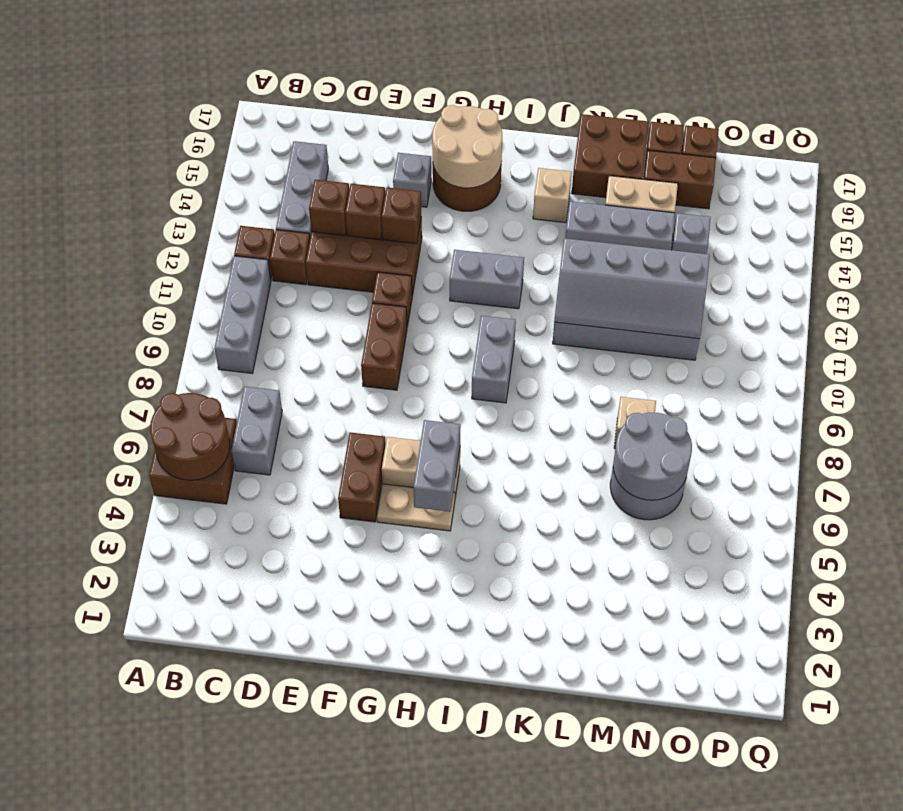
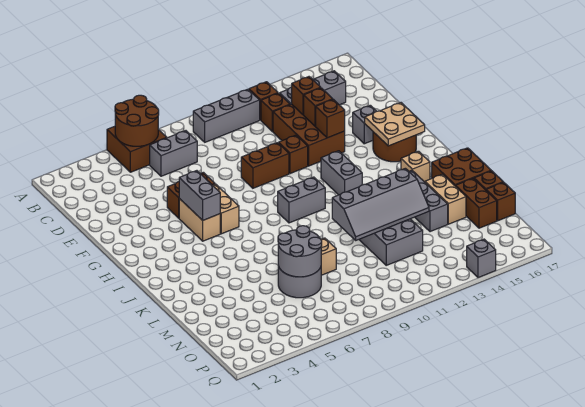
tan 1x2 plate [377,484,455,531] -> tan 1x2 brick [179,199,220,241]
tan 2x2 round brick [432,105,502,188] -> tan 2x2 plate [365,103,425,146]
grey 1x2 brick [414,420,460,512] -> grey 1x2 brick turned to [179,171,220,220]
grey 2x4 slope [554,238,710,339] -> grey 2x4 slope turned to [332,168,429,240]
grey 1x1 brick [672,213,711,254] -> grey 1x1 brick moved to [467,239,496,278]

